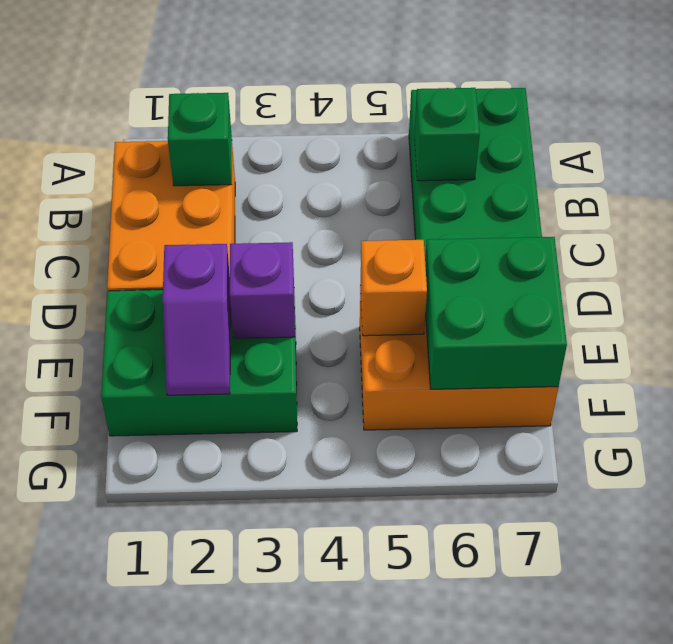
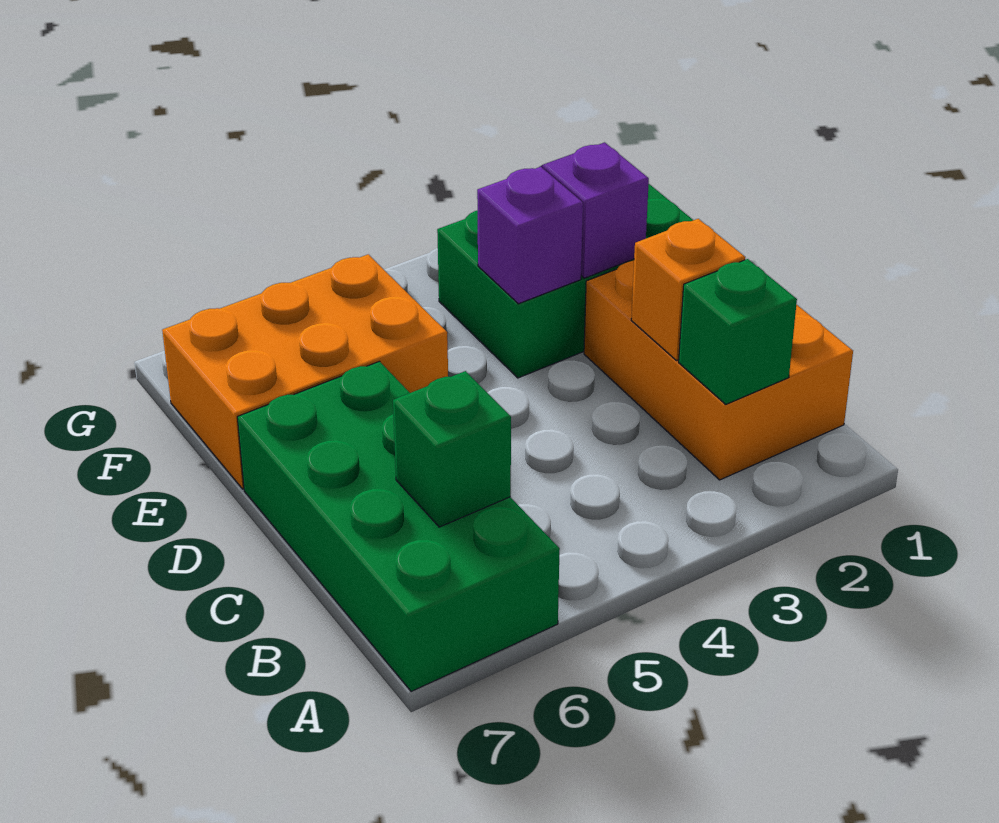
orange 1x1 brick [360,240,427,336] -> orange 1x1 brick moved to [631,219,745,360]
green 2x2 brick [425,237,567,389] -> none

